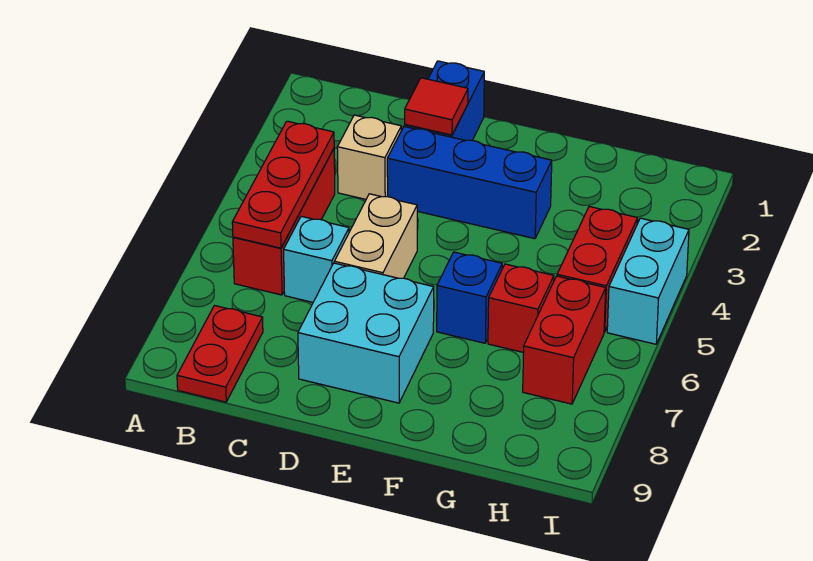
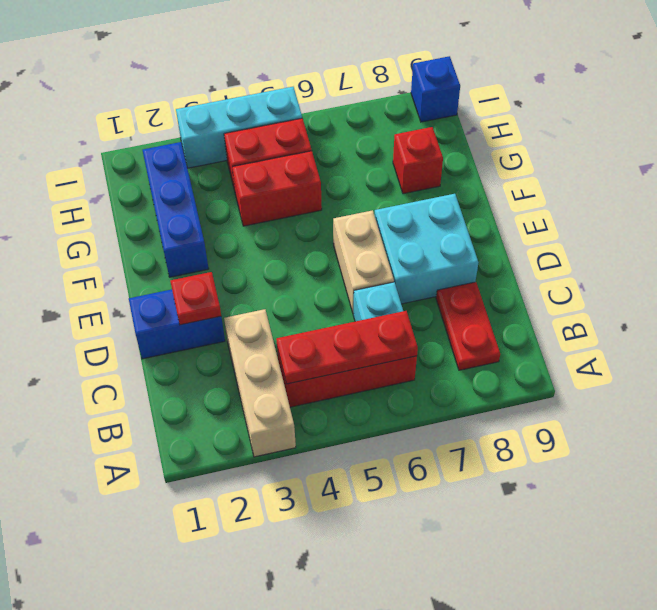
red 1x2 plate [177,306,263,402] -> red 1x2 plate turned to [436,282,500,370]
tan 1x1 brick [337,115,401,199] -> tan 1x3 brick [224,309,296,457]
red 1x1 tile [405,78,468,135] -> red 1x1 plate [170,272,221,325]
blue 1x3 brick [387,126,552,239] -> blue 1x3 brick moved to [143,142,209,277]
tan 1x2 brick [334,194,417,278] -> tan 1x2 brick turned to [333,210,394,314]
blue 1x1 brick [437,252,502,343] -> blue 1x1 brick moved to [411,56,460,122]
red 1x1 brick [488,264,554,353] -> red 1x1 brick moved to [393,127,443,194]
red 1x2 brick [523,276,606,404] -> red 1x2 brick moved to [232,151,322,226]
cyan 1x2 brick [607,218,689,344] -> cyan 1x3 brick [176,87,302,168]

